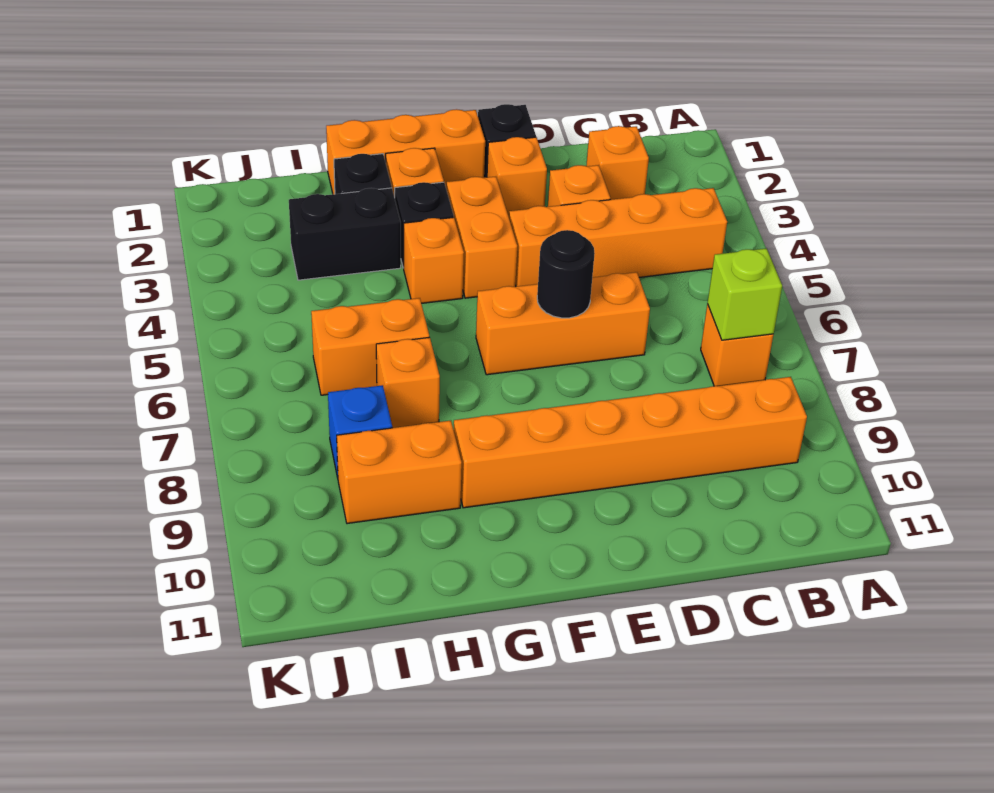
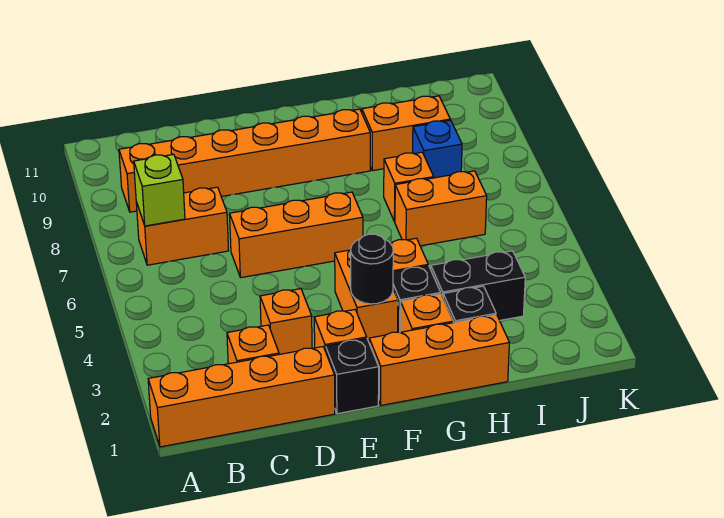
orange 1x4 brick [509,188,727,287] -> orange 1x4 brick moved to [148,347,335,447]
orange 1x1 brick [701,304,773,386] -> orange 1x2 brick [136,187,229,265]
black 1x1 round brick [537,230,595,318] -> black 1x1 round brick moved to [351,234,393,304]

